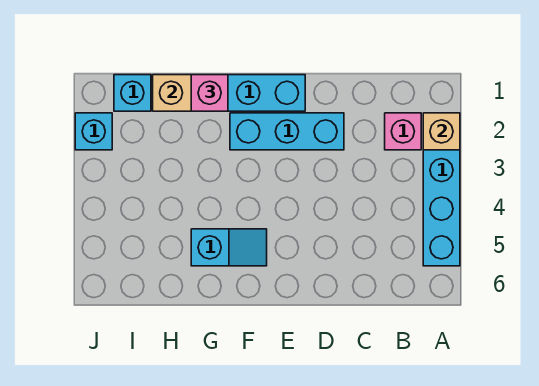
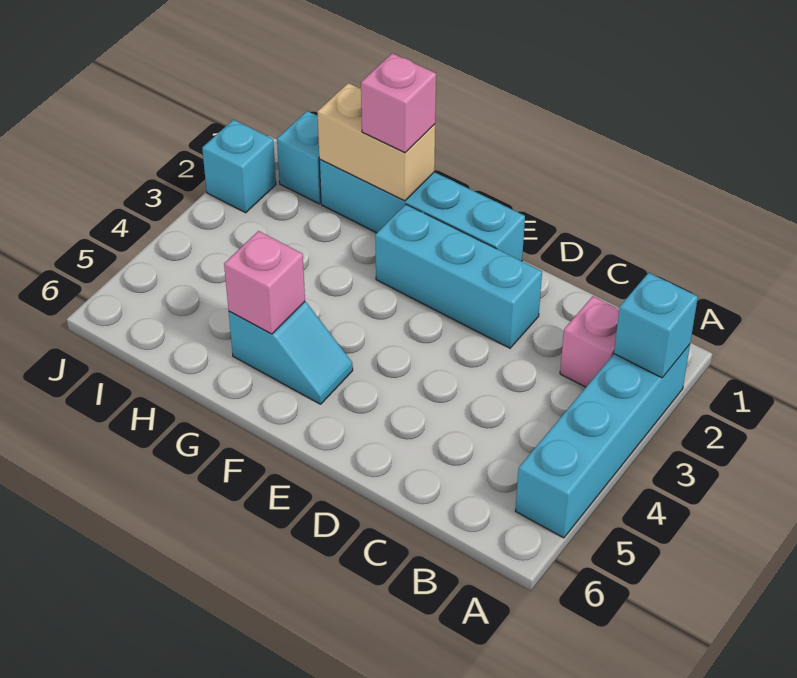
tan 1x1 brick [423,113,460,150] -> cyan 1x1 brick [614,273,698,378]
none -> pink 1x1 brick [224,231,305,334]

